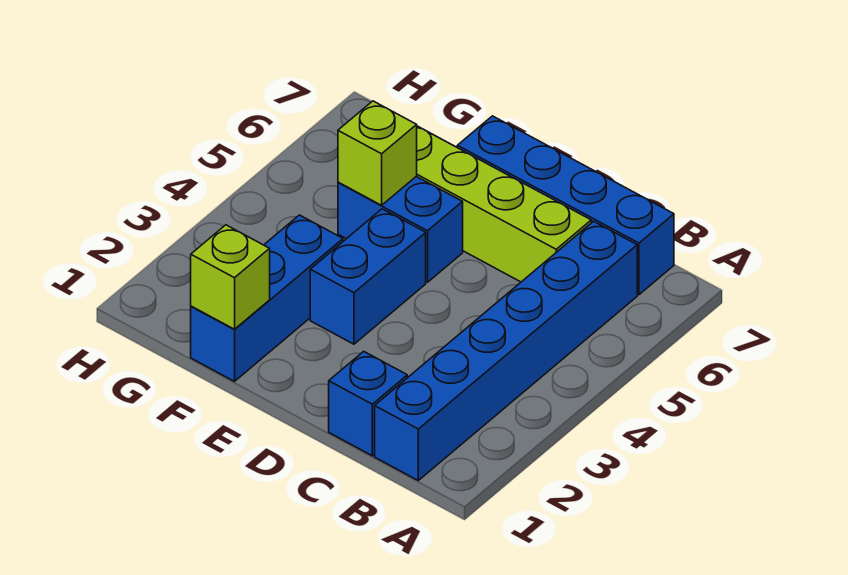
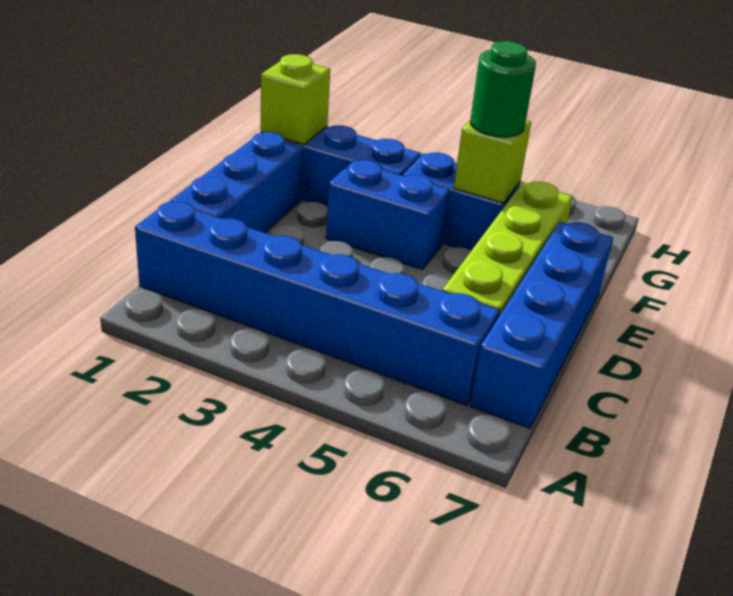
blue 1x1 brick [329,351,407,456] -> blue 1x3 brick [170,132,303,233]
blue 1x2 brick [338,176,463,282] -> blue 1x2 brick turned to [403,153,520,251]
none -> green 1x1 round brick [470,41,536,137]

